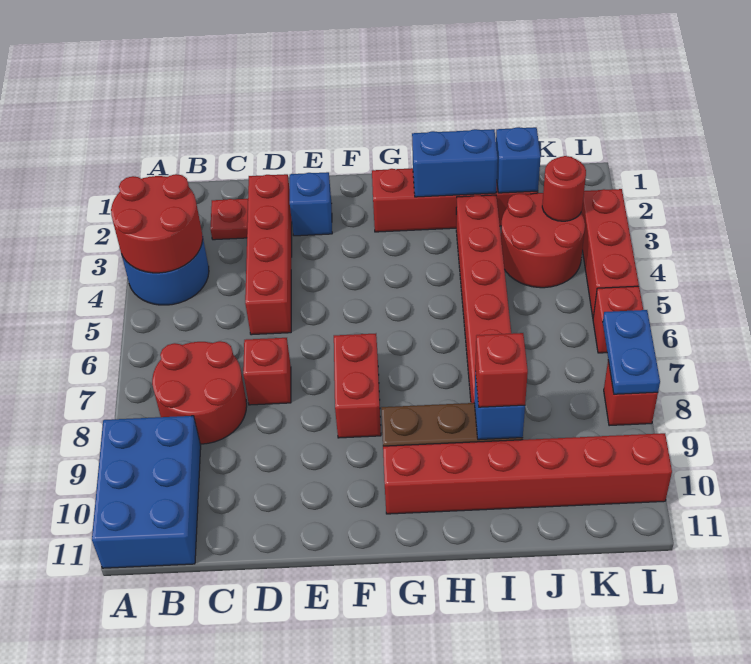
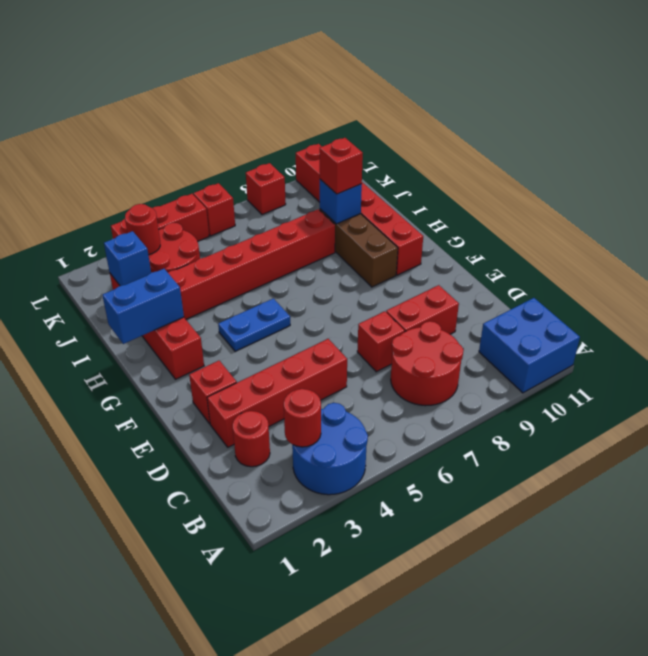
red 2x2 round brick [111,174,203,273] -> red 1x1 round brick [284,389,321,447]
blue 2x3 brick [92,416,201,568] -> blue 2x2 brick [479,298,580,393]
red 1x1 plate [210,199,248,240] -> red 1x1 round brick [232,411,270,467]
blue 1x1 brick [290,172,332,236] -> red 1x1 brick [189,361,237,424]
red 1x2 brick [334,334,381,438] -> red 1x2 brick moved to [386,285,459,334]
blue 1x2 brick [412,129,498,197] -> blue 1x2 brick turned to [102,269,184,344]
blue 1x2 plate [603,310,660,394] -> blue 1x2 plate moved to [218,298,290,351]

